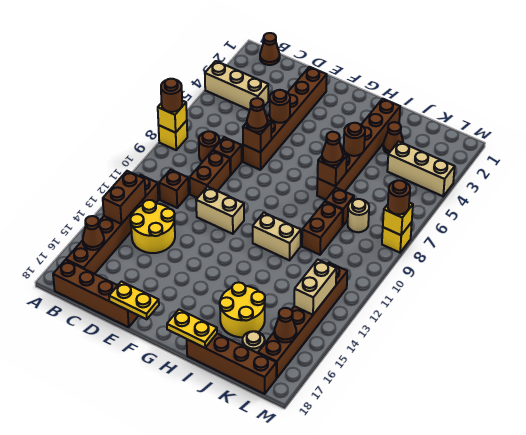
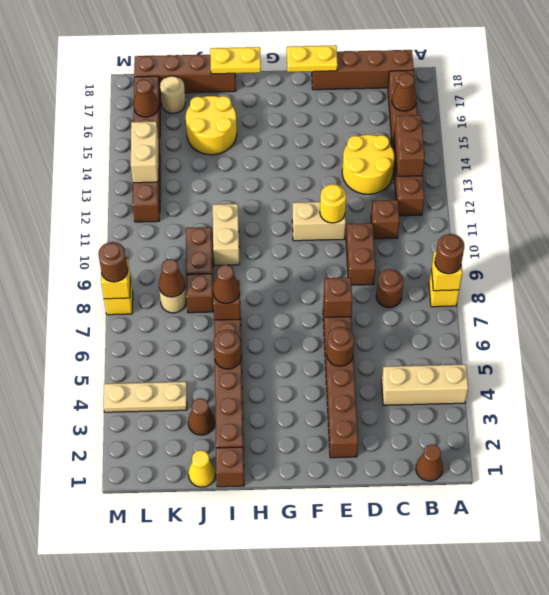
brown 1x1 brick [213,137,242,175] -> brown 1x1 brick moved to [216,447,244,487]
brown 1x1 cone [247,98,268,132] -> brown 1x1 cone moved to [159,259,185,297]
none -> yellow 1x1 round brick [320,184,346,223]
tan 1x2 brick [253,213,301,260] -> tan 1x2 brick turned to [213,204,240,265]
none -> yellow 1x1 cone [188,450,216,487]
tan 1x3 brick [387,142,455,196] -> tan 1x3 plate [104,382,187,412]

